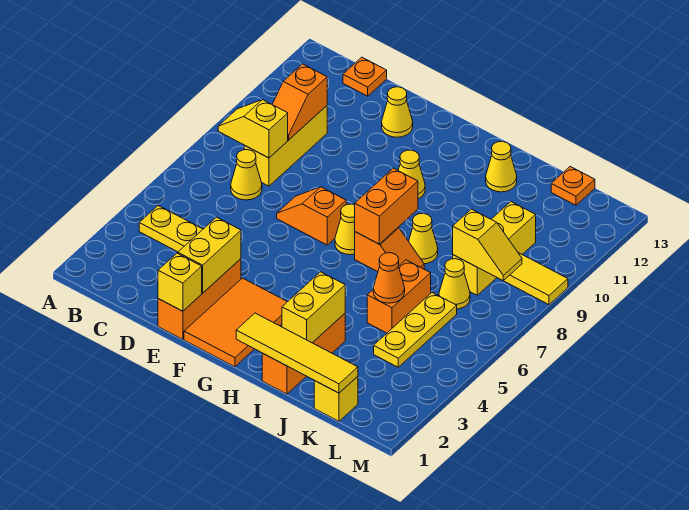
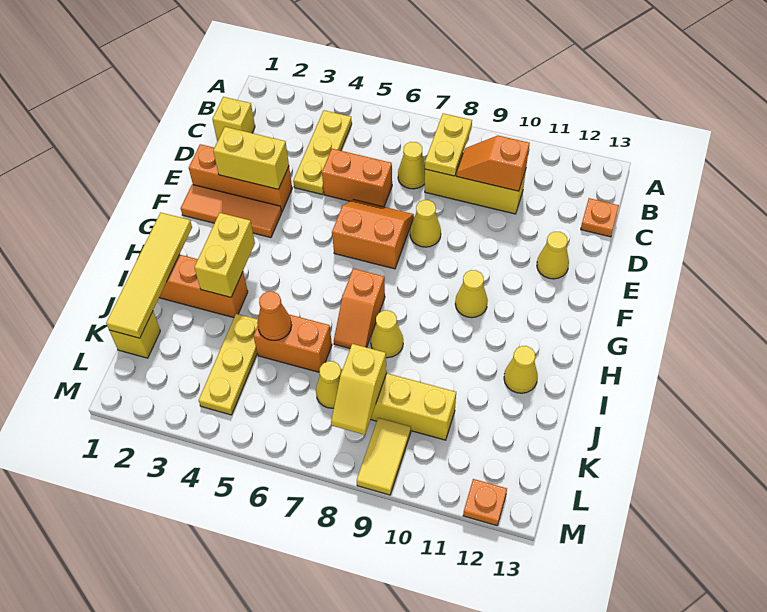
yellow 1x2 slope [218,100,288,158] -> yellow 1x2 plate [425,113,472,176]
yellow 1x1 brick [158,253,202,311] -> yellow 1x1 brick moved to [212,97,255,141]
orange 1x2 slope [277,187,346,245] -> orange 2x2 slope [332,200,414,269]
orange 2x3 tile [184,278,287,367] -> orange 1x3 tile [181,184,282,238]
yellow 1x1 cone [335,204,355,255] -> yellow 1x1 cone moved to [410,200,441,247]
orange 1x2 brick [355,168,418,244] -> orange 1x2 brick moved to [322,149,392,207]
yellow 1x2 brick [282,272,345,343] -> yellow 1x2 brick turned to [194,213,255,297]
yellow 1x3 plate [374,293,457,367] -> yellow 1x3 plate turned to [199,314,258,415]
orange 1x1 plate [551,167,595,205] -> orange 1x1 plate moved to [463,479,507,526]

